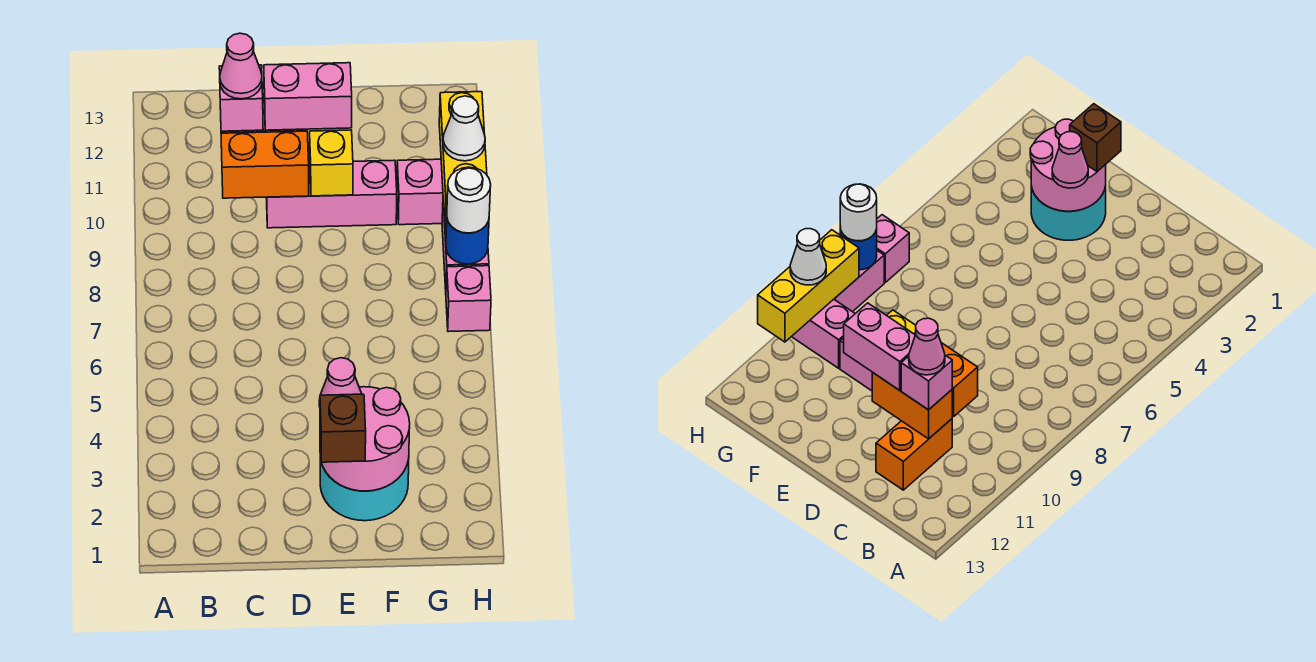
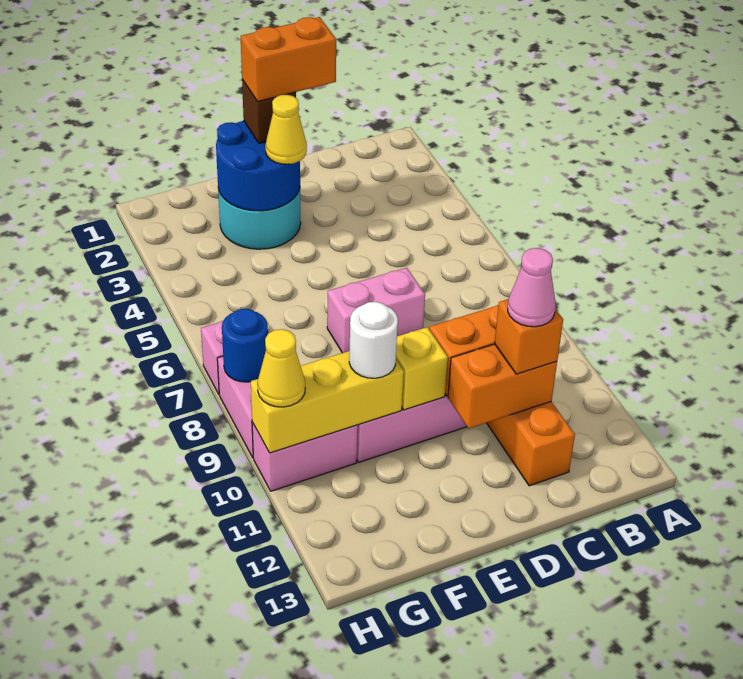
pink 1x1 brick [219,65,263,131] -> orange 1x1 brick [495,299,563,374]
none -> orange 1x2 brick [241,17,336,102]
pink 1x2 brick [264,63,352,130] -> pink 1x2 brick moved to [327,268,425,353]
pink 2x2 round brick [320,387,410,491] -> blue 2x2 round brick [216,121,300,211]
pink 1x1 cone [319,358,362,406] -> yellow 1x1 cone [265,95,307,164]
white 1x1 round brick [447,167,491,233] -> white 1x1 round brick moved to [349,302,398,378]
yellow 1x3 brick [439,92,487,229] -> yellow 1x3 brick turned to [251,351,404,453]
white 1x1 cone [443,96,485,161] -> yellow 1x1 cone [258,329,305,407]

